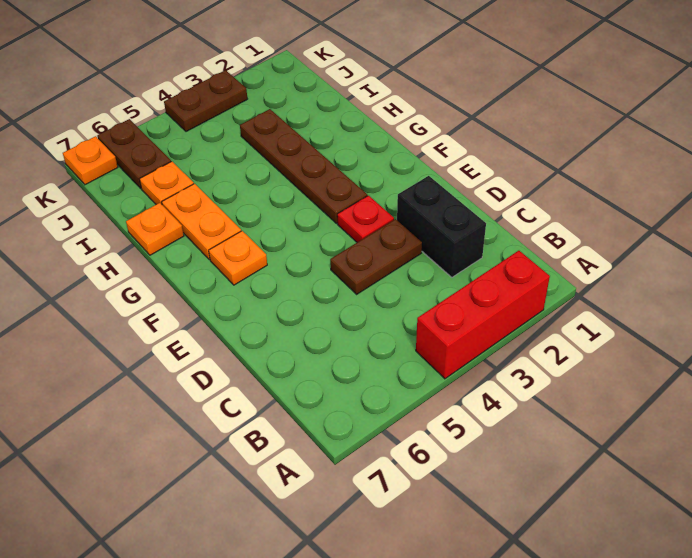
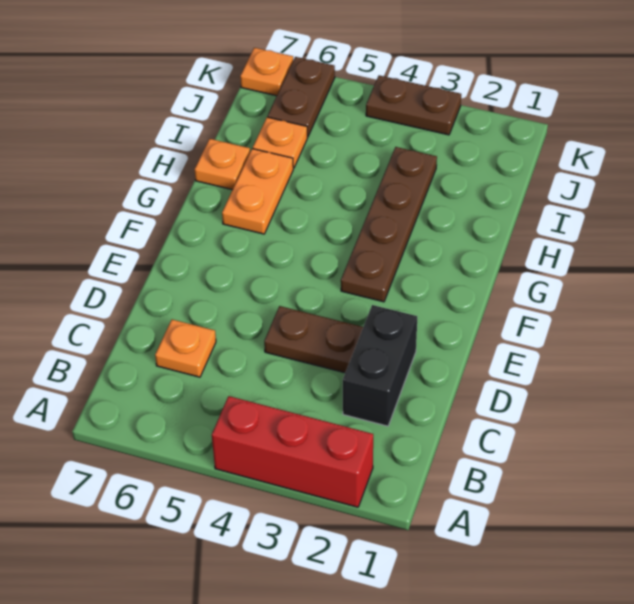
red 1x1 plate [337,196,394,242] -> none
orange 1x1 plate [209,231,267,285] -> orange 1x1 plate moved to [155,320,216,377]

